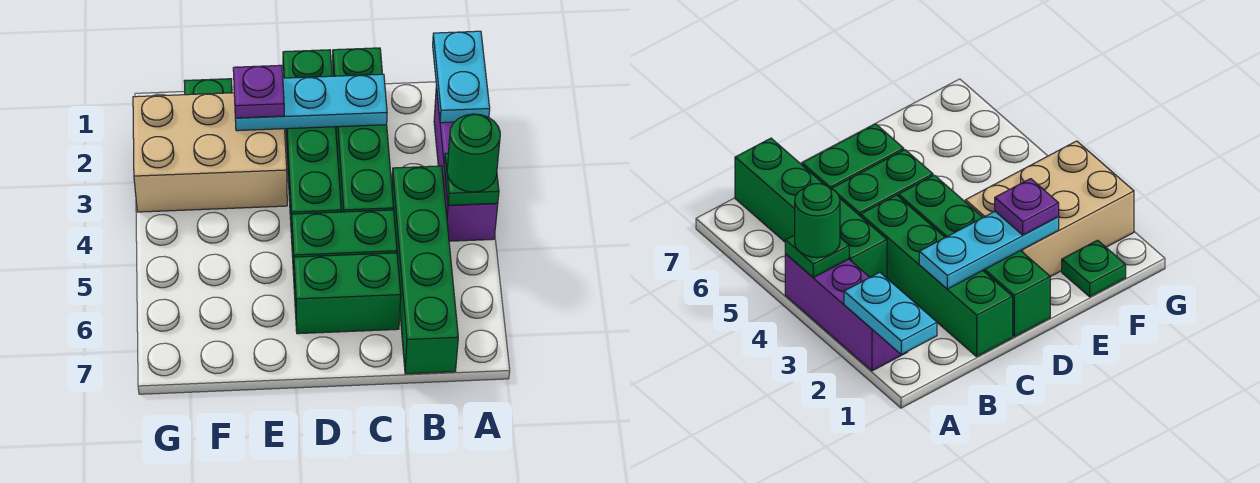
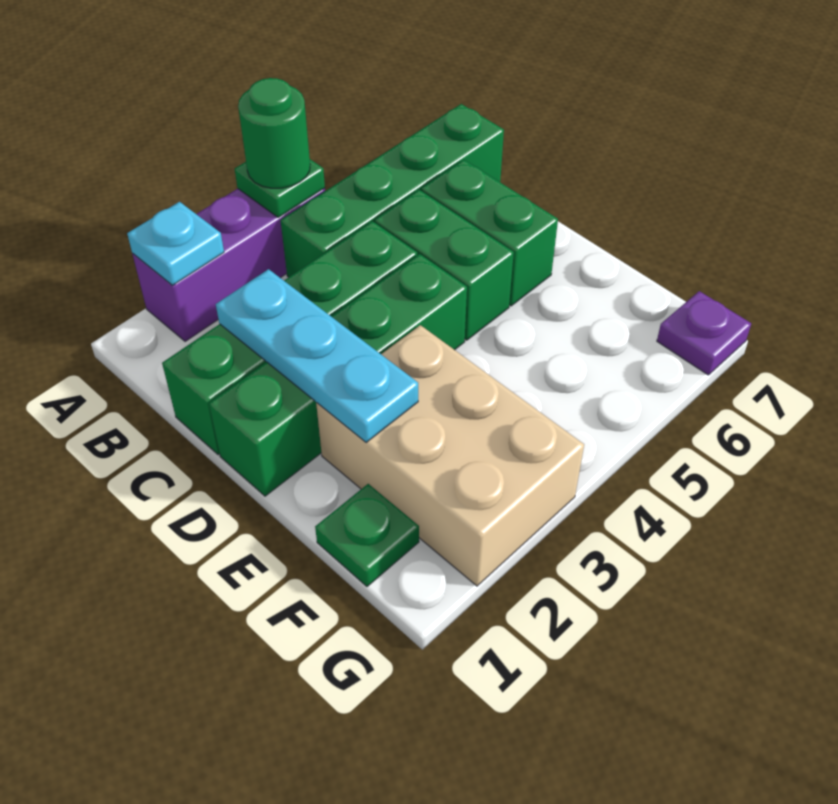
cyan 1x2 plate [433,31,490,123] -> cyan 1x1 plate [127,202,224,285]
purple 1x1 plate [233,65,284,118] -> purple 1x1 plate moved to [657,291,751,375]

